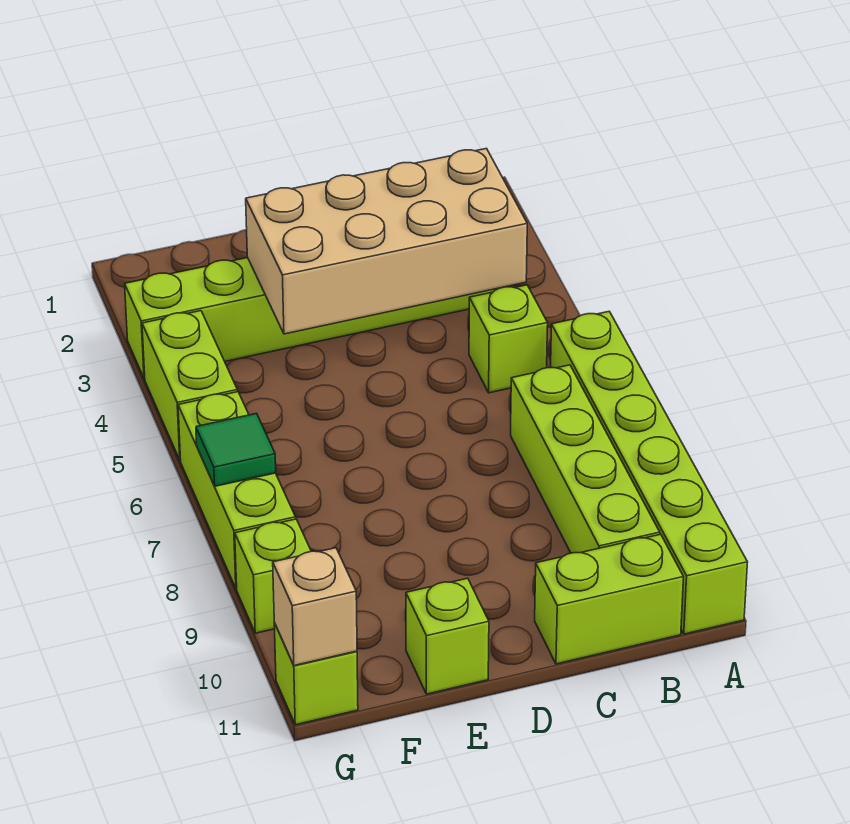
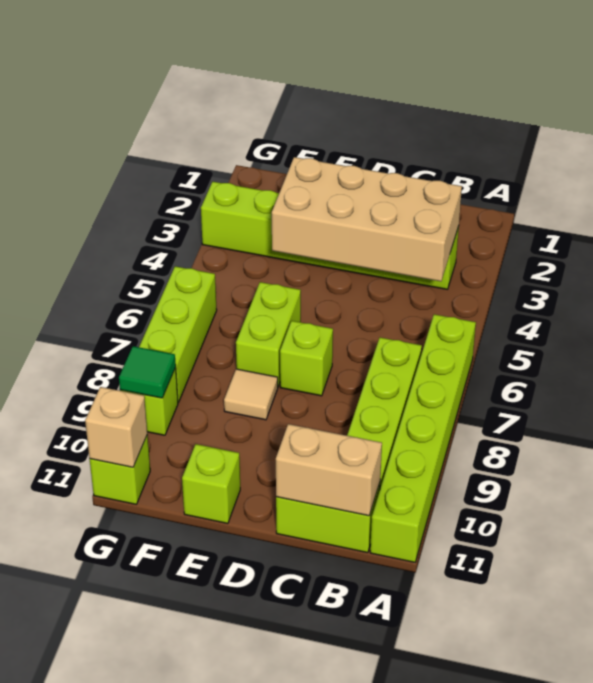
lime 1x1 brick [469,285,548,393] -> lime 1x1 brick moved to [280,321,333,396]
none -> tan 1x2 brick [276,424,382,516]
none -> tan 1x1 tile [224,369,278,420]
lime 1x2 brick [142,311,237,460] -> lime 1x2 brick moved to [236,282,301,386]
green 1x1 tile [196,413,276,486] -> green 1x1 tile moved to [119,346,176,398]

